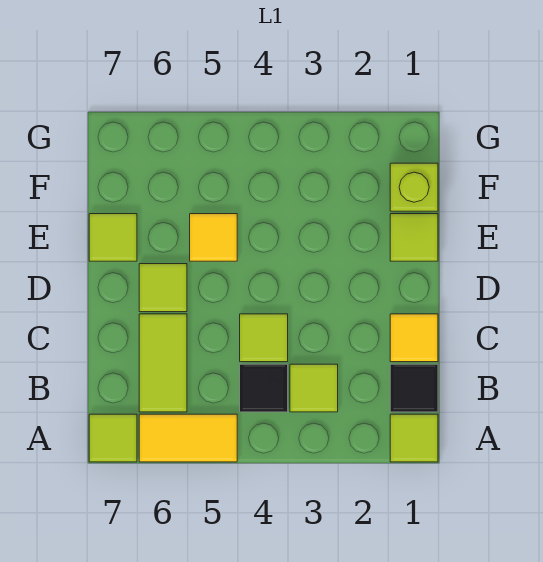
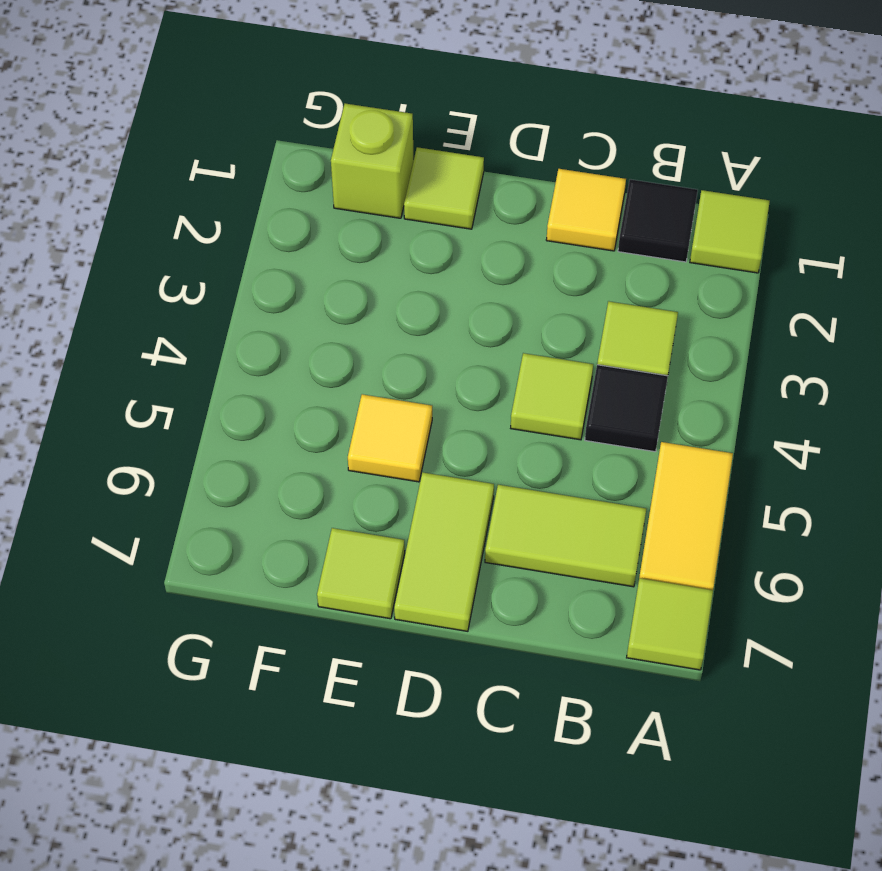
lime 1x1 tile [139,264,187,312] -> lime 1x2 tile [394,472,494,631]

